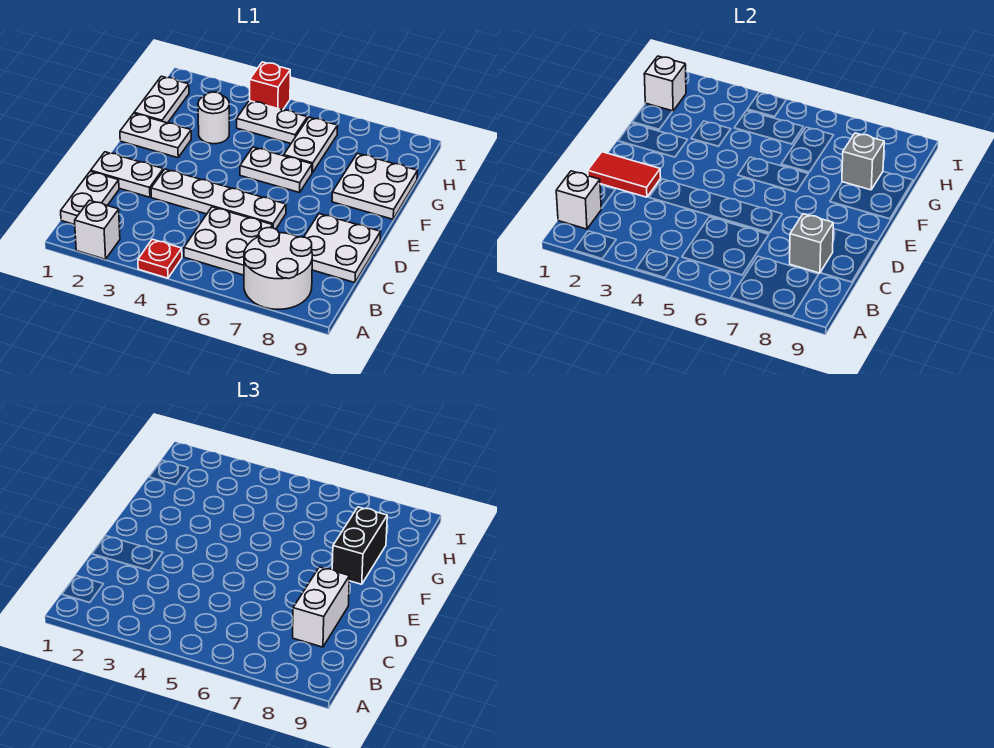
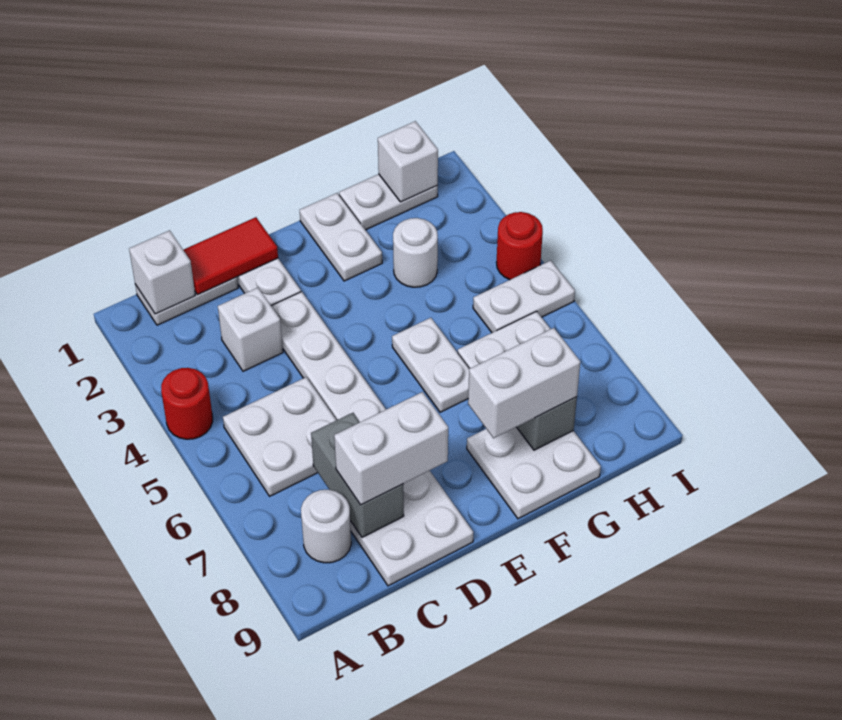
white 1x1 brick [75,200,120,259] -> white 1x1 brick moved to [218,288,283,371]
red 1x1 plate [138,239,182,278] -> red 1x1 round brick [161,368,213,439]
white 2x2 round brick [244,228,312,309] -> white 1x1 round brick [301,490,351,563]
grey 1x1 brick [790,214,833,273] -> grey 1x2 brick [311,413,404,537]
red 1x2 tile [588,152,661,197] -> red 1x2 tile turned to [184,217,278,295]
black 1x2 brick [332,507,387,584] -> white 1x2 brick [468,328,580,438]
white 1x2 plate [237,101,307,143] -> white 1x2 plate turned to [473,260,575,333]
red 1x1 brick [250,62,290,110] -> red 1x1 round brick [496,212,543,280]

